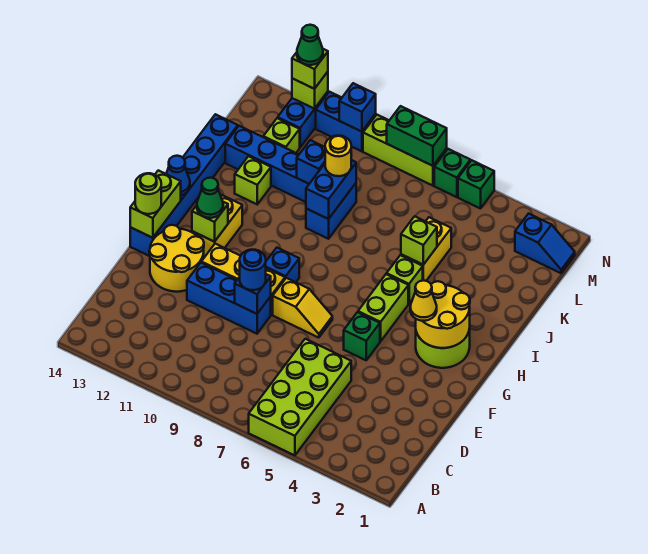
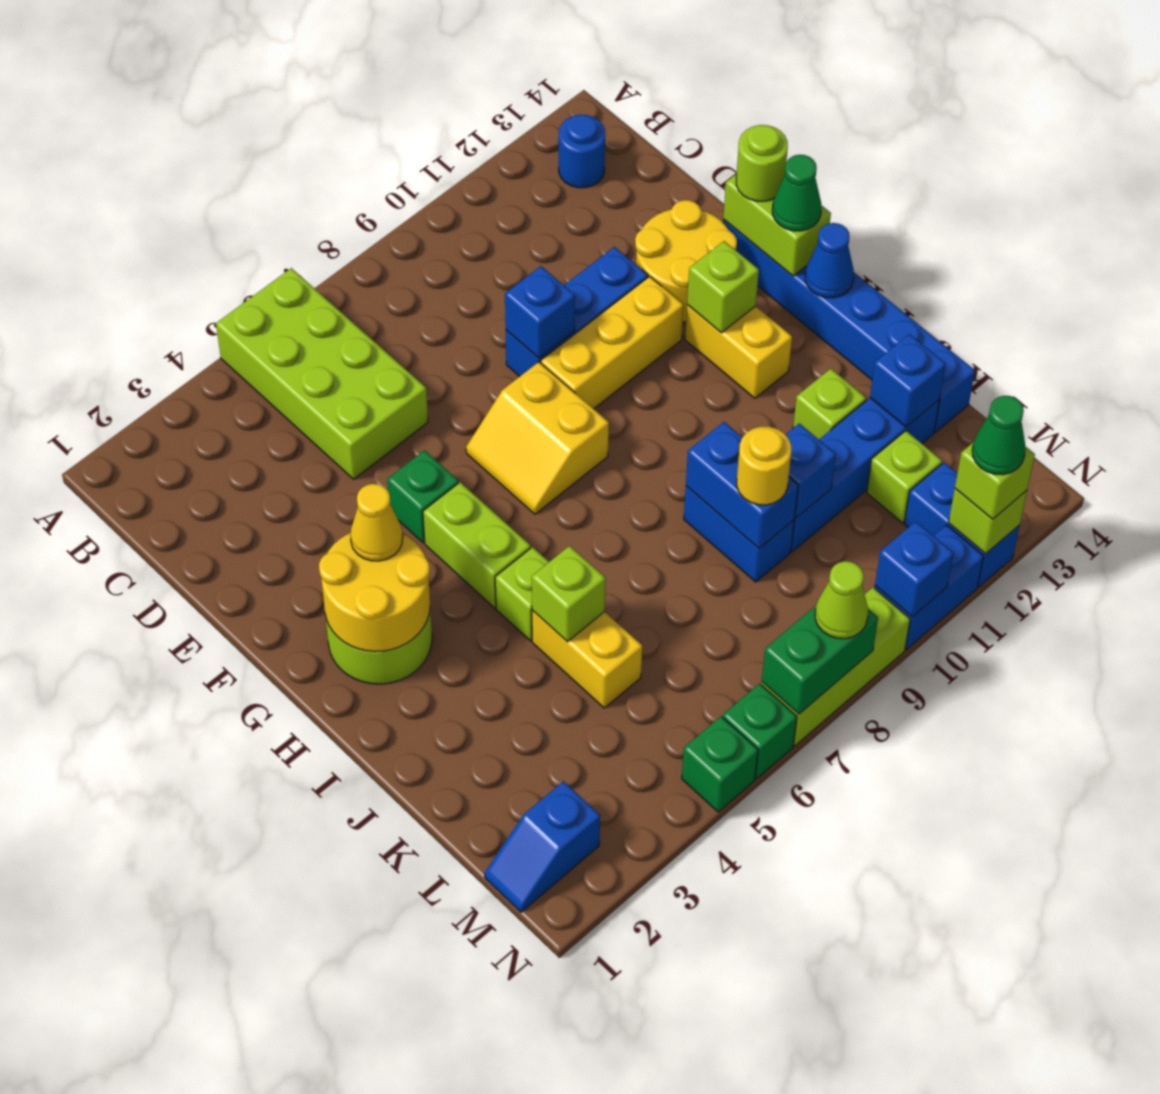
blue 1x1 round brick [240,249,266,290] -> blue 1x1 round brick moved to [559,115,605,188]
yellow 1x2 slope [273,278,332,338] -> yellow 2x2 slope [466,362,609,514]
blue 1x1 brick [266,248,299,282] -> blue 1x1 brick moved to [870,334,946,427]
green 1x1 cone [197,178,223,218] -> green 1x1 cone moved to [772,155,821,231]
none -> lime 1x1 cone [815,561,868,639]

